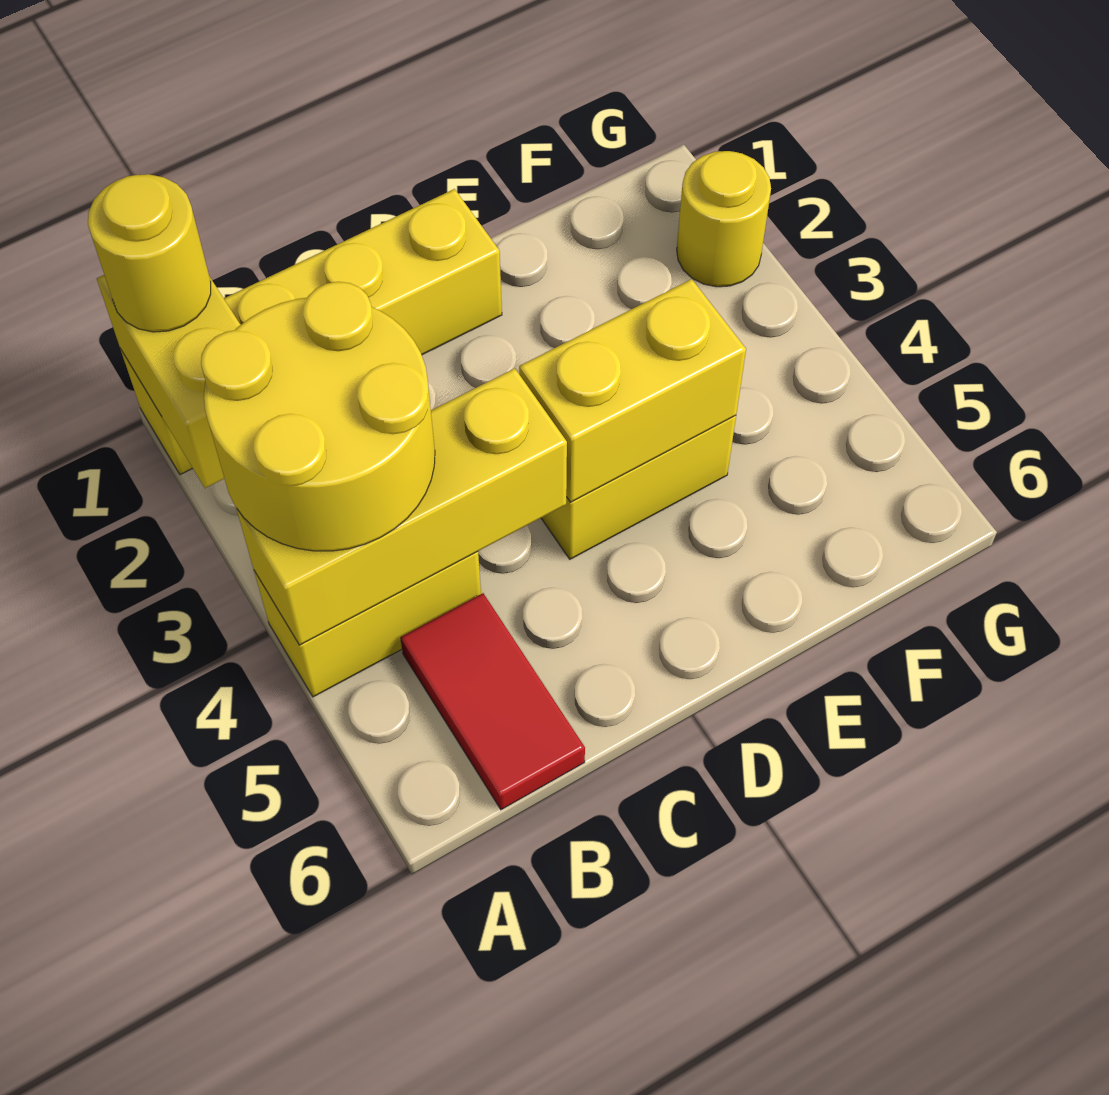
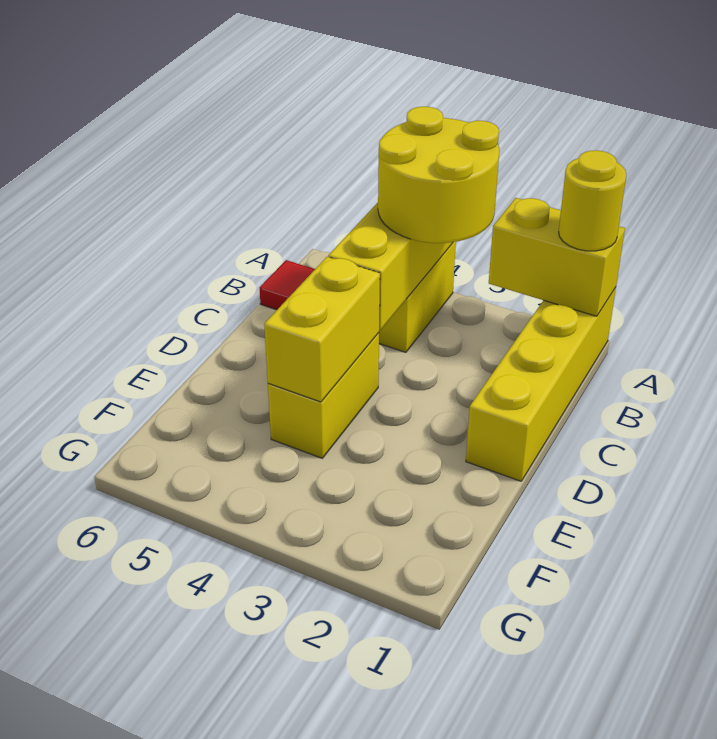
yellow 1x1 round brick [677,151,771,287] -> none

